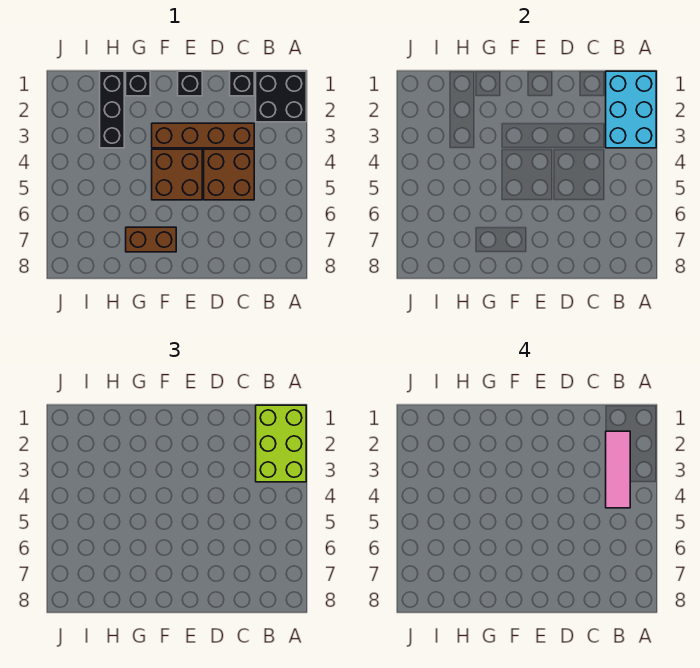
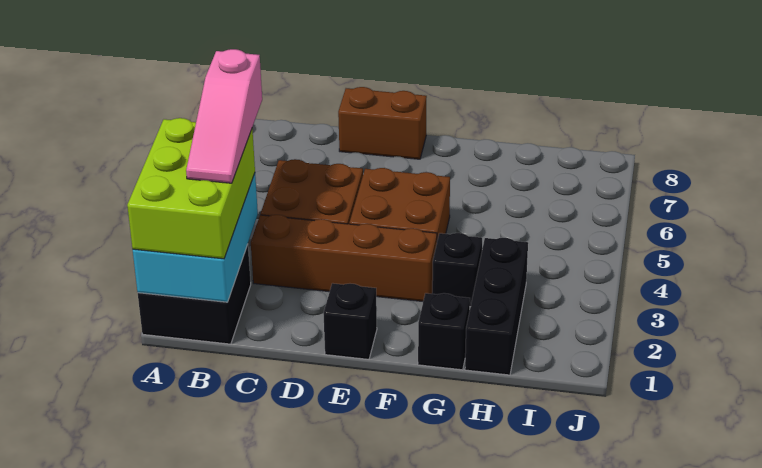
pink 1x3 tile [606,431,630,508] -> pink 1x3 slope [186,49,262,183]
black 1x1 brick [230,71,254,96] -> black 1x1 brick moved to [432,233,482,307]
brown 1x2 brick [126,227,176,252] -> brown 1x2 brick moved to [338,87,427,159]

